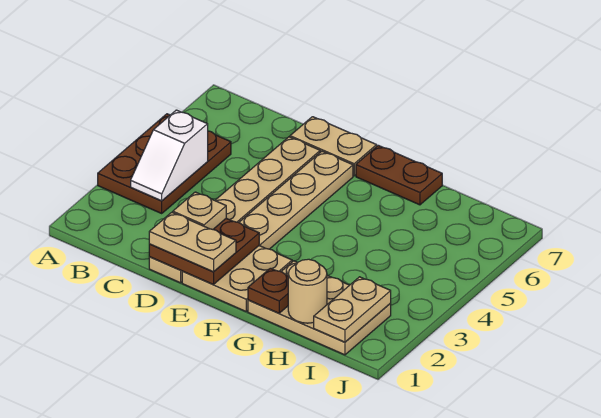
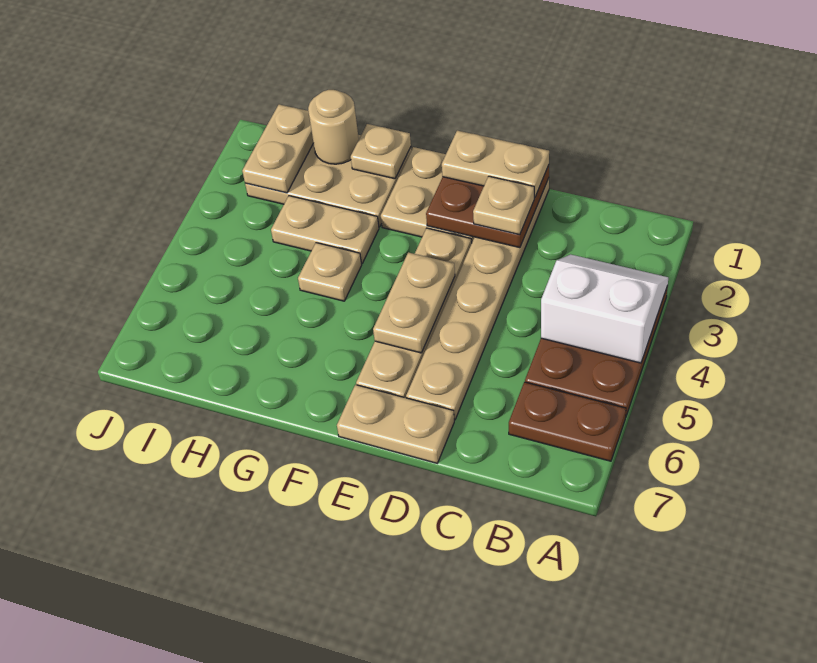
white 1x2 slope [131,110,208,201] -> white 2x2 slope [541,254,668,363]
none -> tan 1x2 plate [373,252,455,353]
brown 1x2 plate [356,145,442,205] -> brown 1x2 plate moved to [509,382,626,461]
brown 1x1 plate [248,268,288,313] -> tan 1x1 plate [351,124,411,179]
none -> tan 1x2 plate [271,196,379,263]
none -> tan 1x1 plate [298,243,362,301]

